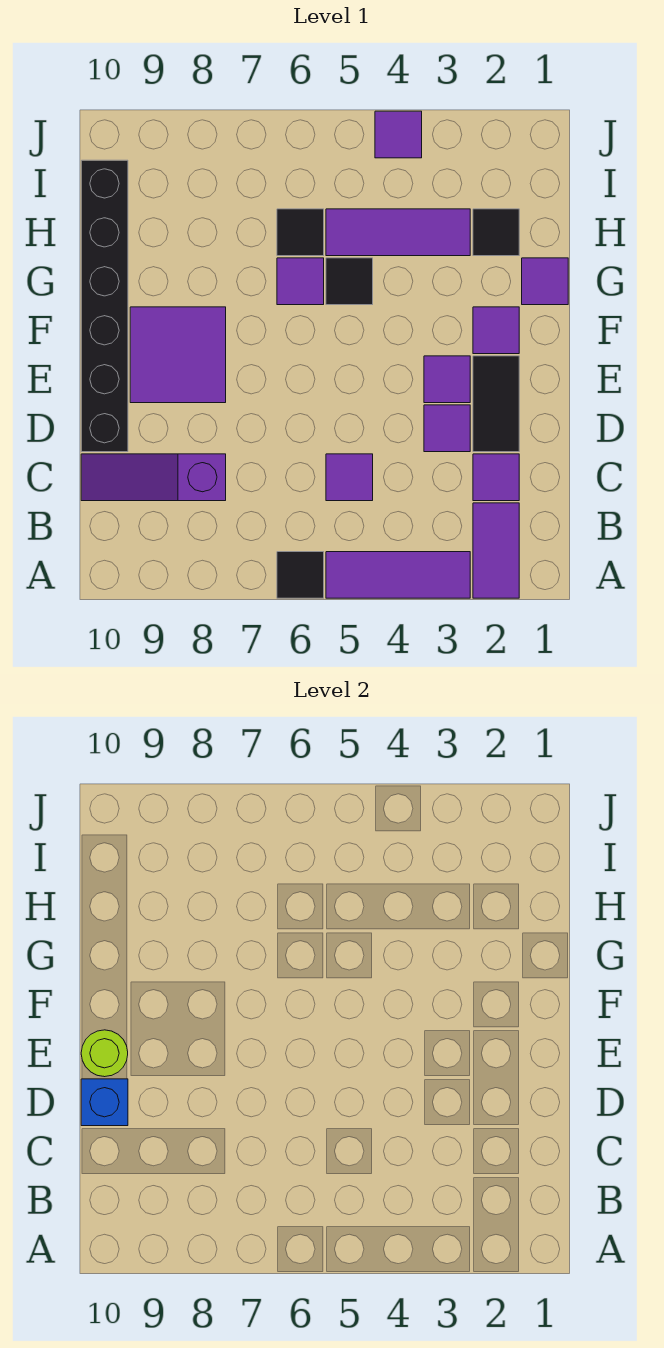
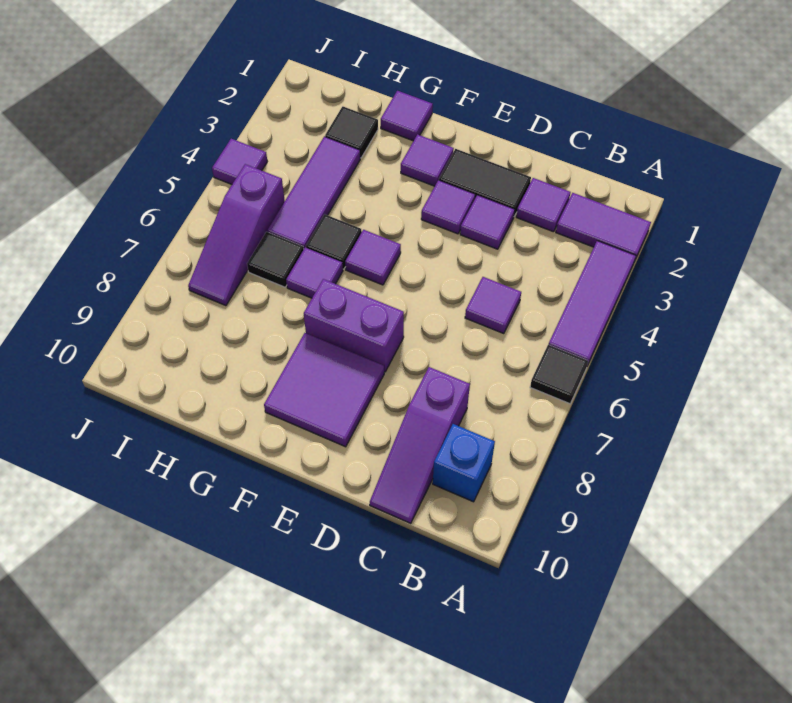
black 1x6 brick [81,160,128,452] -> none
blue 1x1 brick [81,1079,128,1126] -> blue 1x1 brick moved to [433,424,495,502]
none -> purple 1x2 brick [304,279,404,372]
lime 1x1 round brick [81,1030,128,1077] -> none
none -> purple 1x1 tile [345,230,401,285]
none -> purple 1x3 slope [188,164,285,306]

